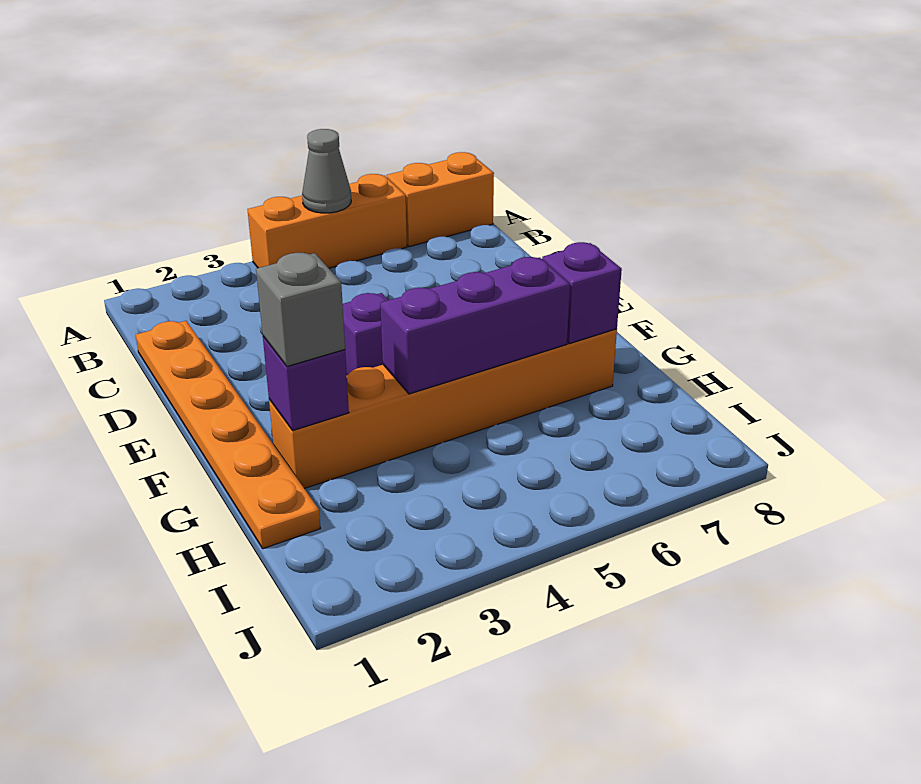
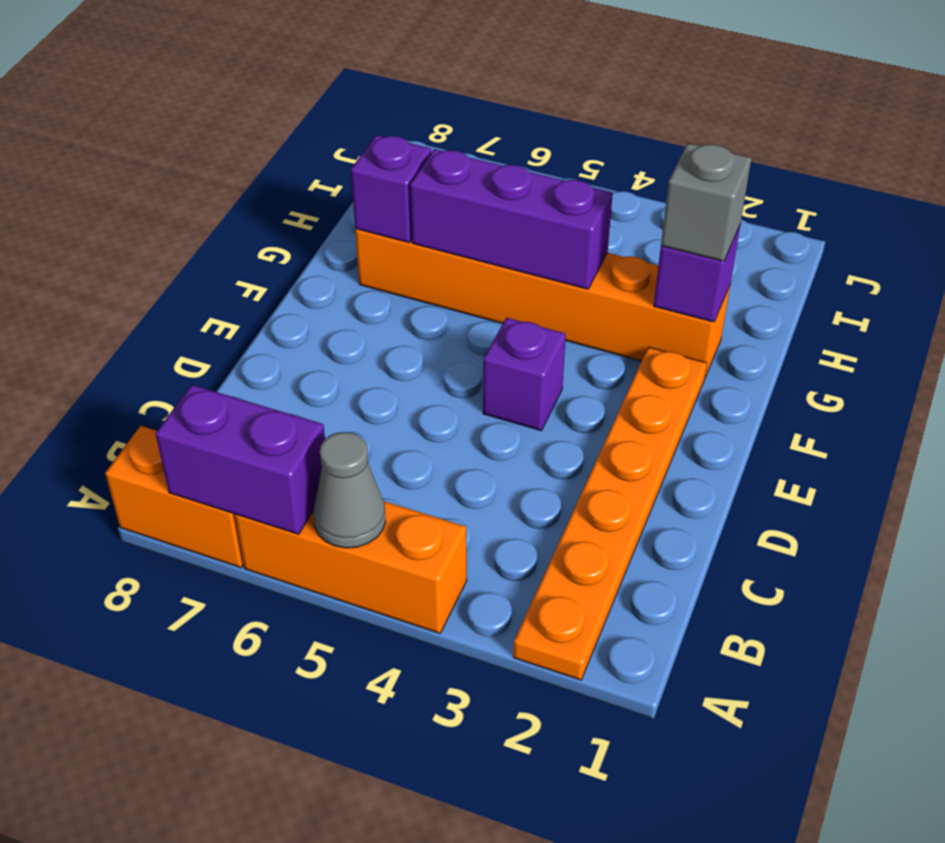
none -> purple 1x2 brick [155,385,325,534]
orange 1x6 plate [136,321,321,549] -> orange 1x6 plate moved to [513,347,707,680]

